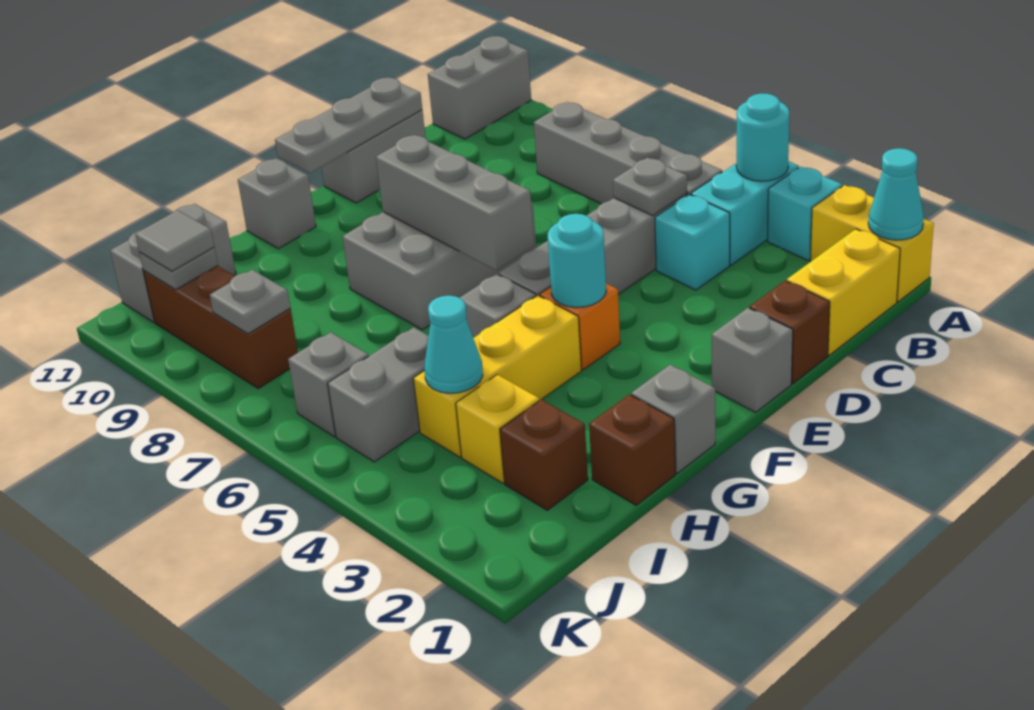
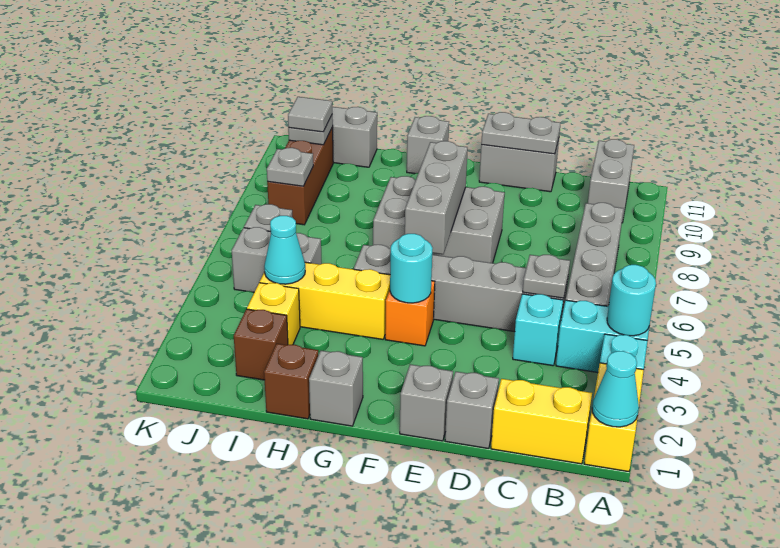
grey 1x2 brick [428,36,531,139] -> grey 1x2 brick turned to [588,139,634,223]
brown 1x1 brick [750,281,830,383] -> grey 1x1 brick [445,372,499,449]
grey 1x3 plate [275,78,422,173] -> grey 1x2 plate [481,112,561,154]

